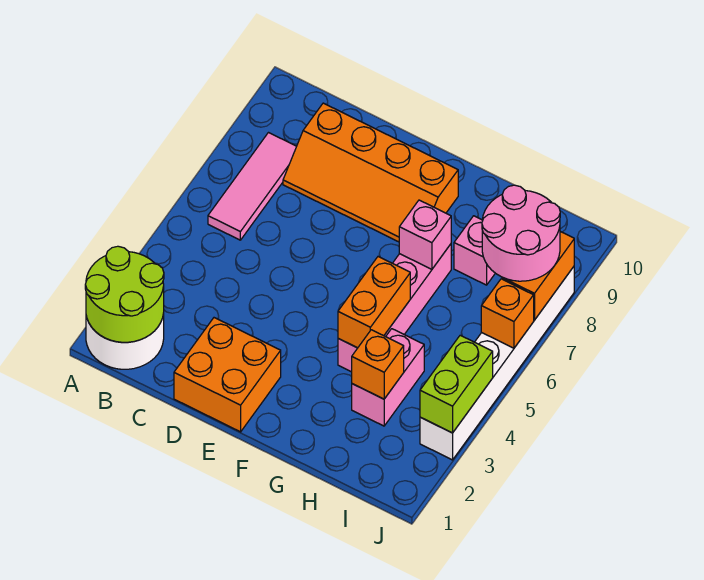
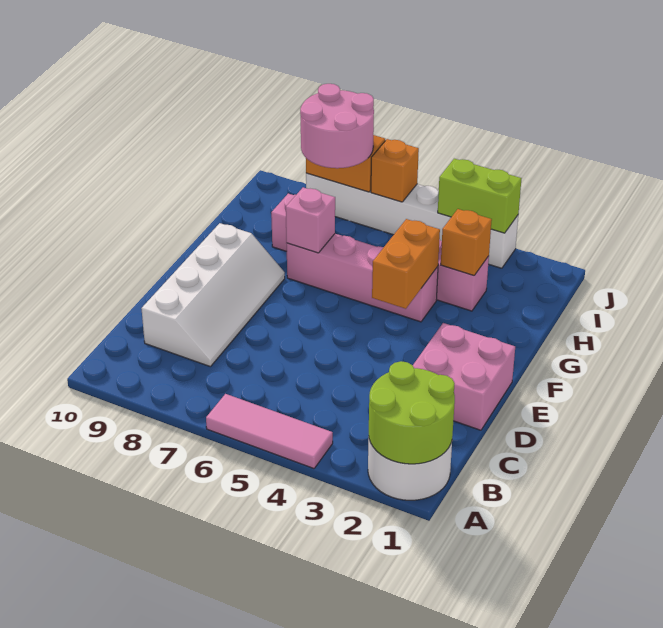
pink 1x3 tile [208,133,297,240] -> pink 1x3 tile moved to [206,394,333,468]
orange 2x4 slope [283,103,458,242] -> white 2x4 slope [141,223,285,367]
orange 2x2 brick [174,318,281,432] -> pink 2x2 brick [413,323,515,430]
orange 1x2 brick [338,257,410,348] -> orange 1x2 brick turned to [372,219,440,309]

